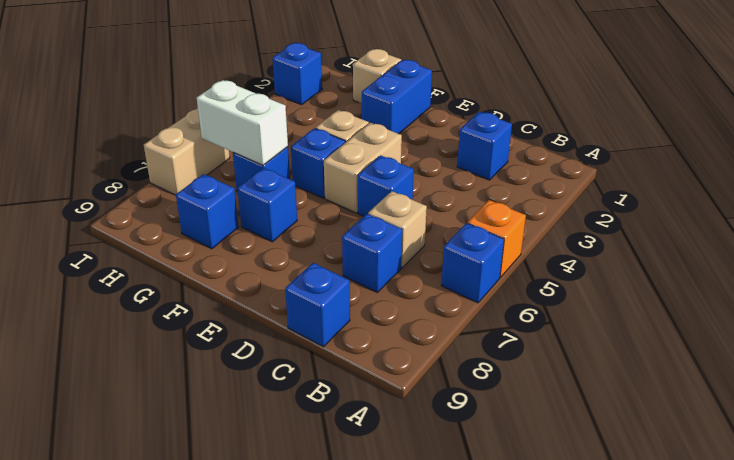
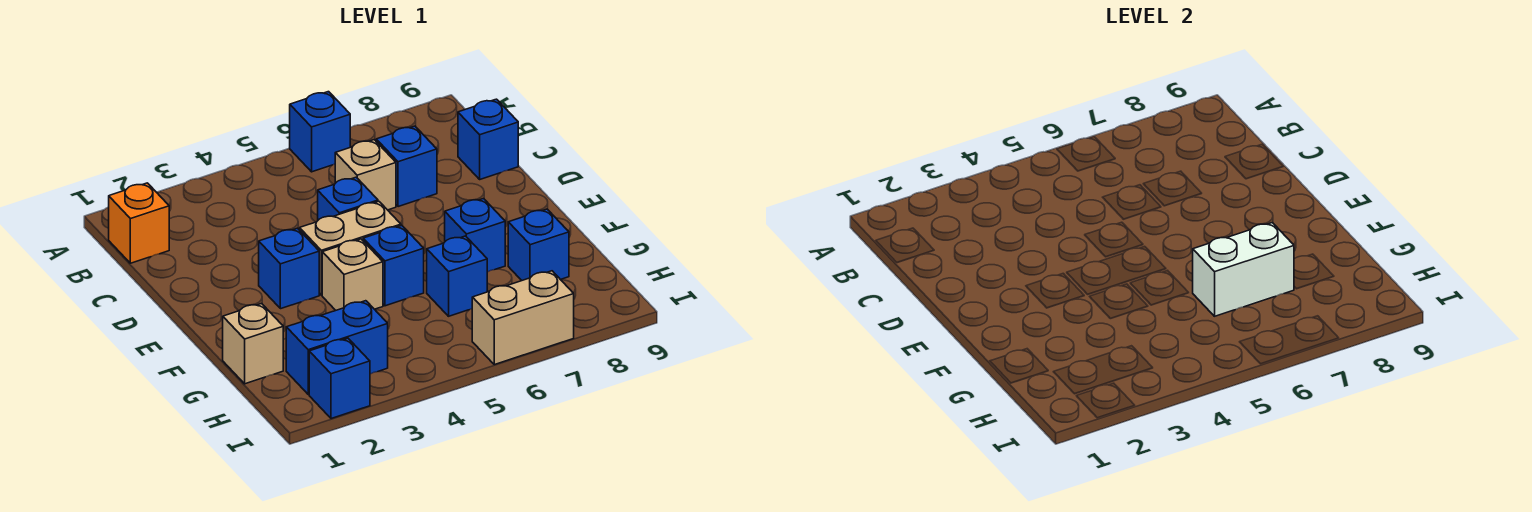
orange 1x1 brick [468,200,526,277] -> orange 1x1 brick moved to [109,183,169,263]
blue 1x1 brick [457,112,512,180] -> blue 1x1 brick moved to [259,228,319,309]
blue 1x2 brick [362,60,432,134] -> blue 1x2 brick moved to [286,301,388,394]
white 1x2 brick [197,80,288,165] -> white 1x2 brick turned to [1193,223,1294,316]

